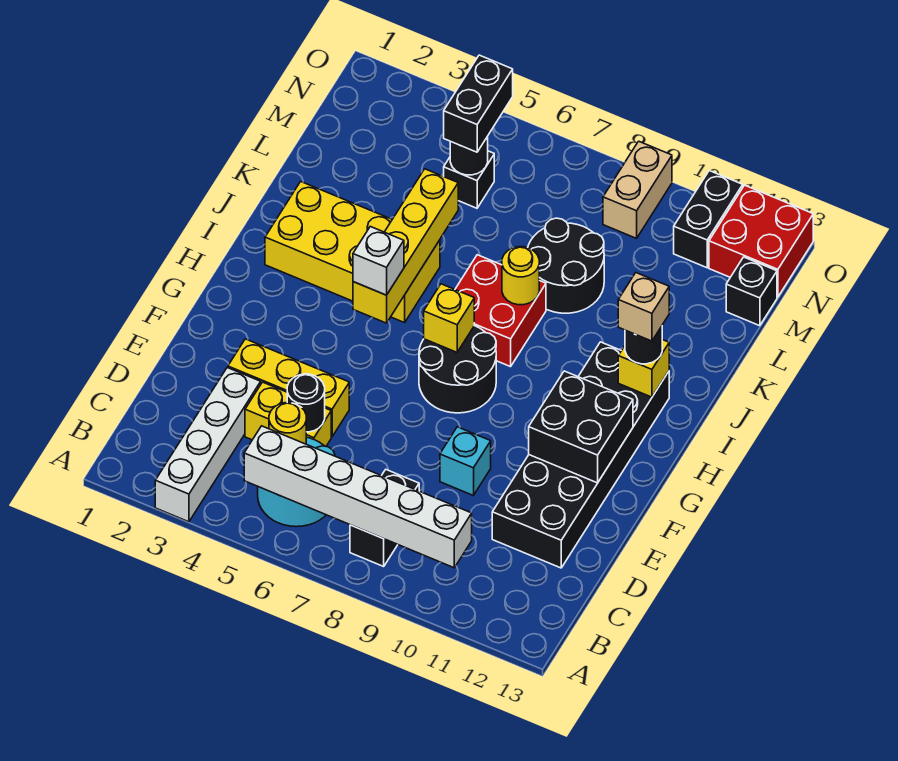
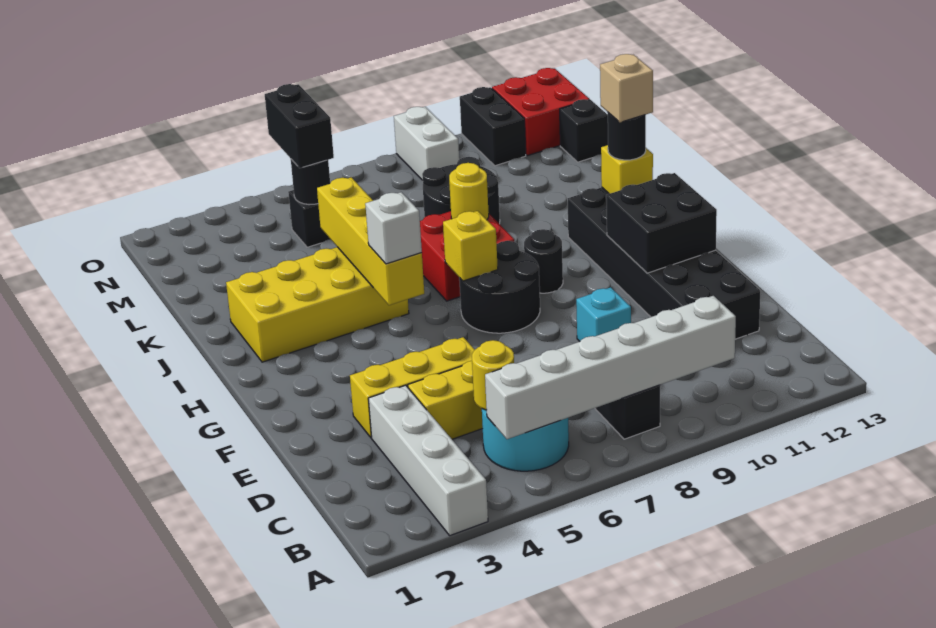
black 1x1 round brick [287,374,325,432] -> black 1x1 round brick moved to [524,229,563,293]
tan 1x2 brick [603,141,672,238] -> white 1x2 brick [394,107,459,180]

